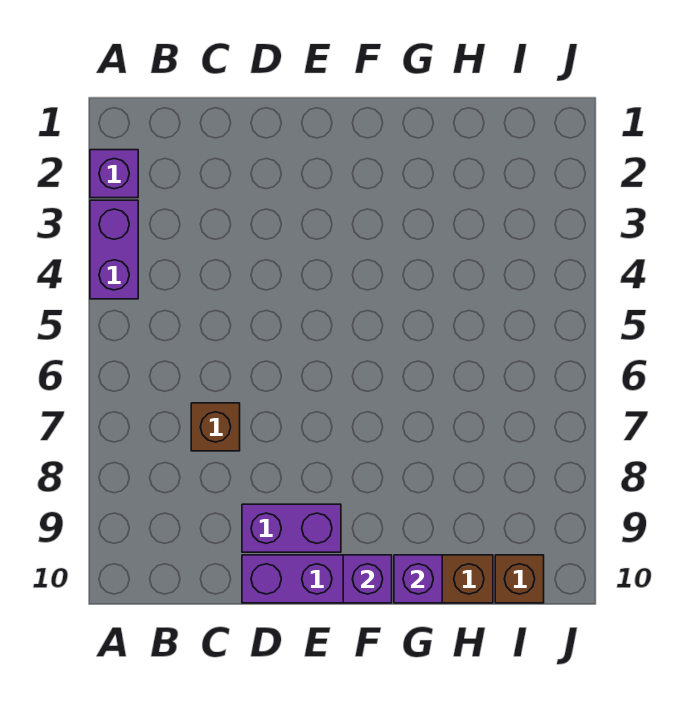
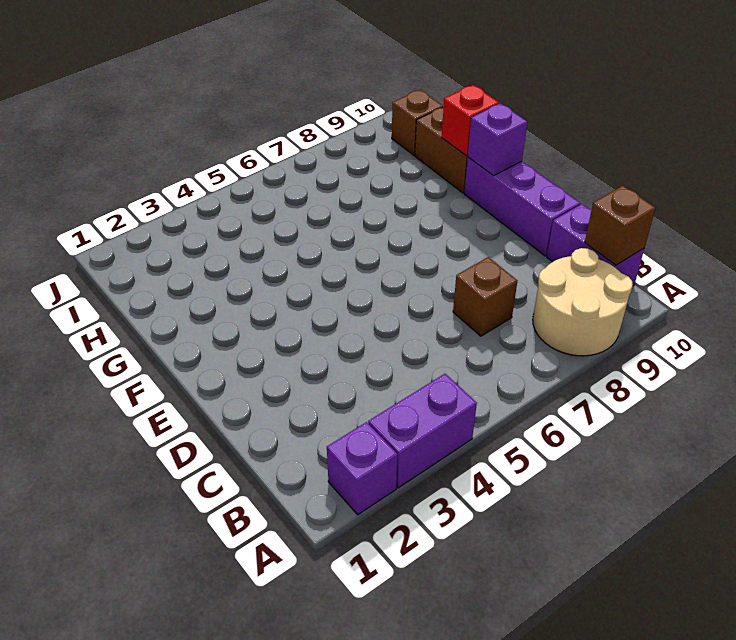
none -> tan 2x2 round brick [533,248,633,356]
none -> brown 1x1 brick [585,186,655,265]
purple 1x2 brick [242,504,341,552] -> purple 1x2 brick moved to [547,204,644,286]
purple 1x1 brick [394,555,442,603] -> red 1x1 brick [442,85,499,156]

